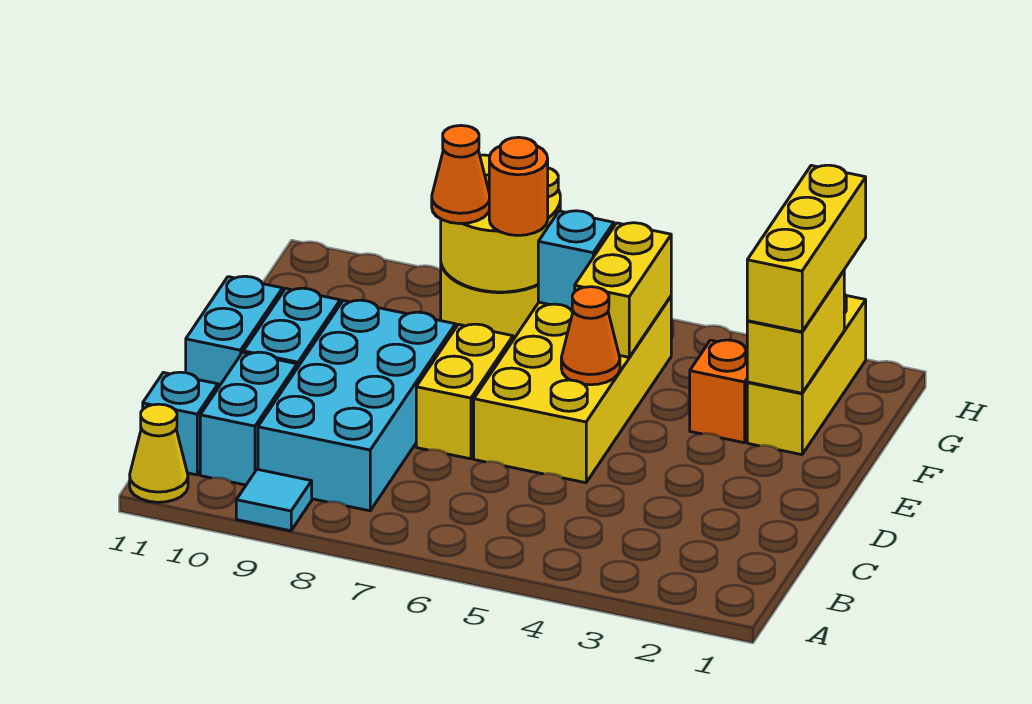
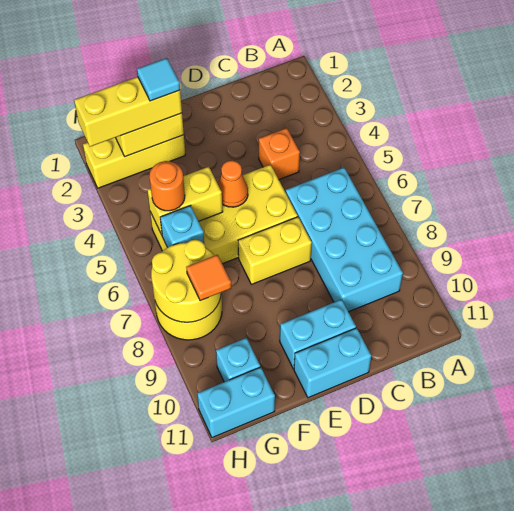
cyan 1x1 tile [236,469,312,531] -> cyan 1x1 tile moved to [137,58,180,101]
yellow 1x1 cone [130,404,188,502] -> none
cyan 2x4 brick [258,300,455,511] -> cyan 2x4 brick turned to [286,168,403,312]
cyan 1x2 brick [200,352,297,485] -> cyan 1x2 brick moved to [197,367,275,438]
cyan 1x1 brick [143,372,218,475] -> cyan 1x1 brick moved to [216,338,260,382]
orange 1x1 brick [690,340,748,443] -> orange 1x1 brick moved to [259,128,300,180]
orange 1x1 round brick [489,137,548,236] -> orange 1x1 round brick moved to [149,161,185,211]
orange 1x1 cone [432,125,489,224] -> orange 1x1 tile [186,255,231,301]

